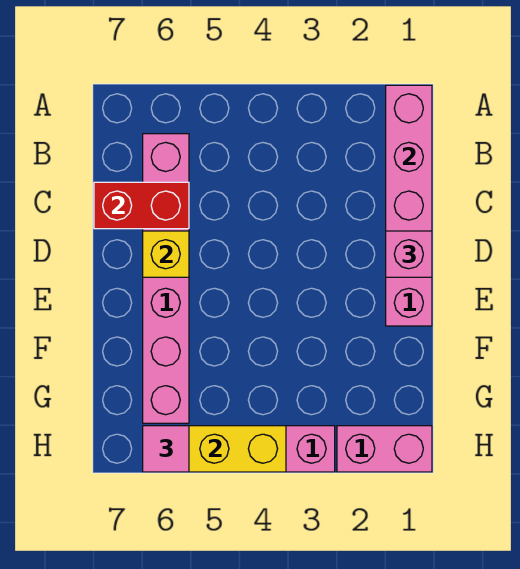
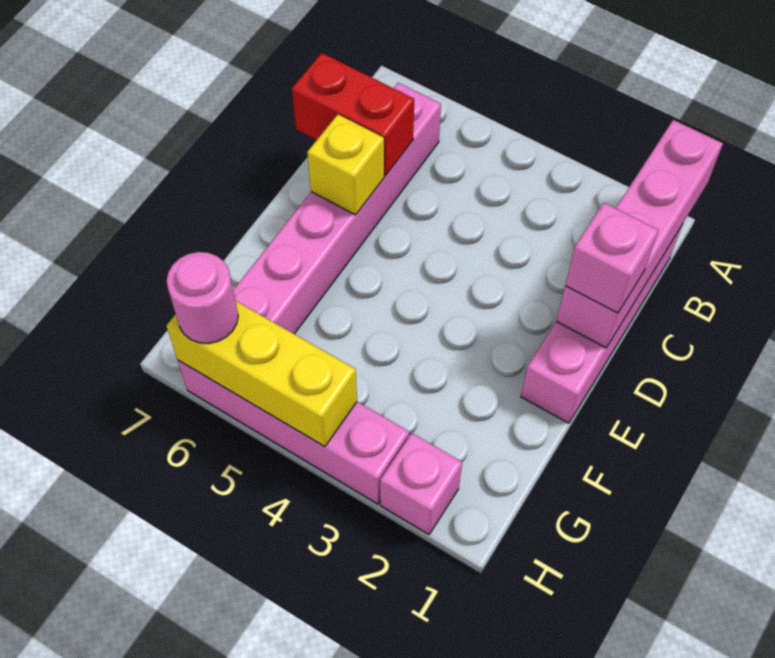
pink 1x2 brick [337,426,432,472] -> pink 1x1 brick [380,433,462,534]
pink 1x1 tile [143,426,189,472] -> pink 1x1 round brick [167,252,238,343]

